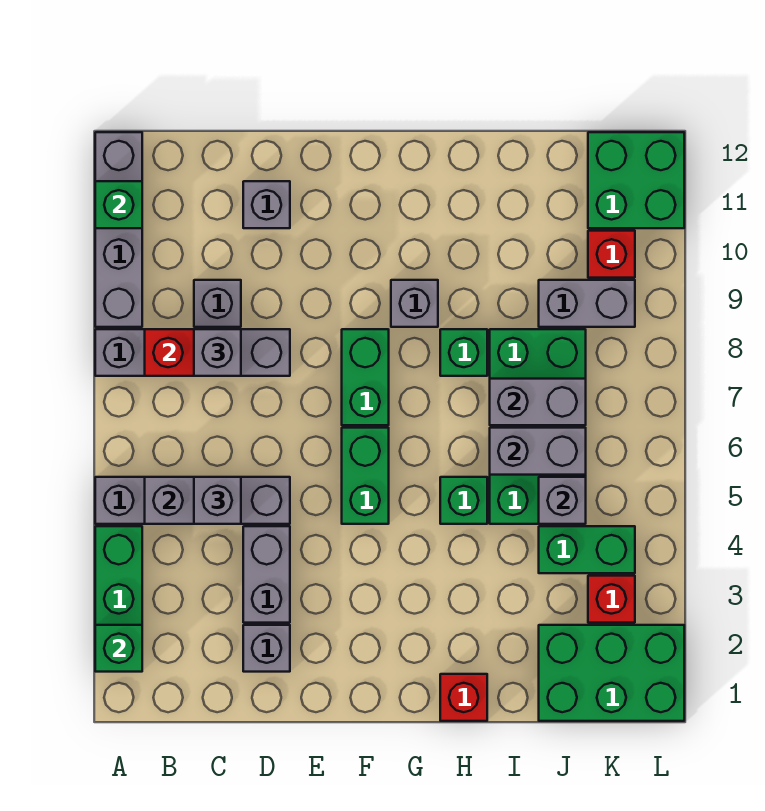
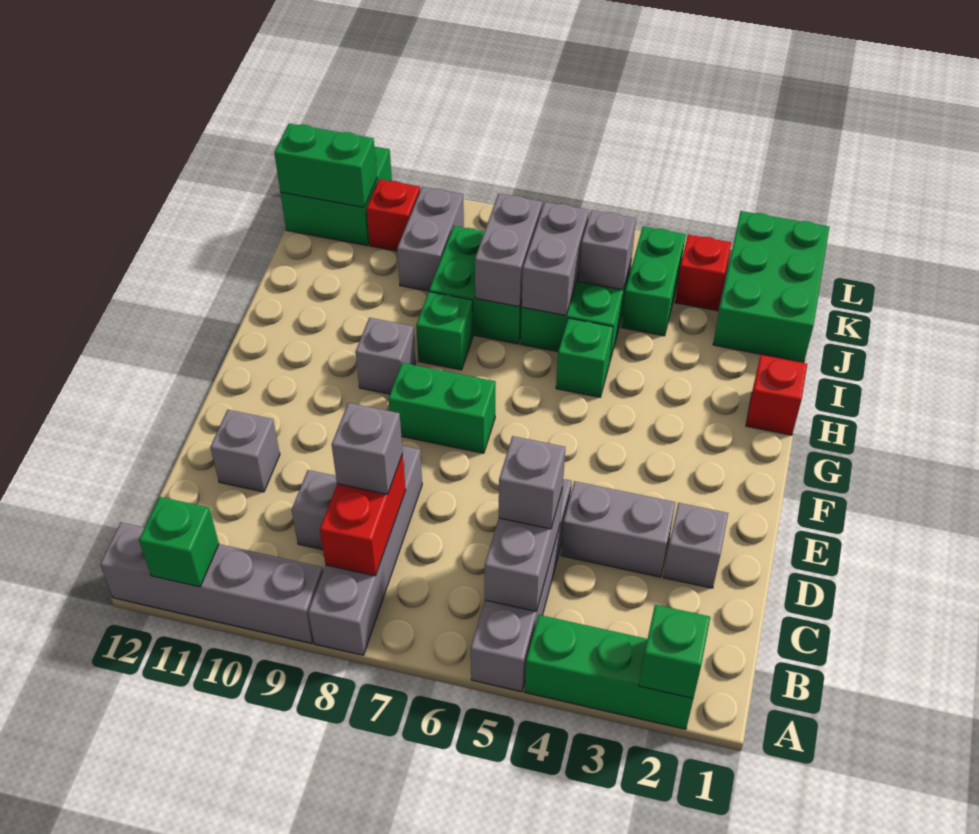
green 1x2 brick [342,428,389,524] -> green 1x2 brick moved to [274,124,377,207]

